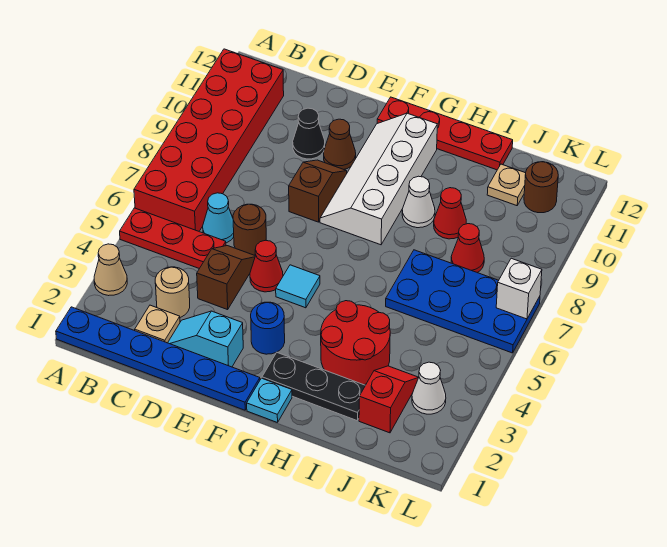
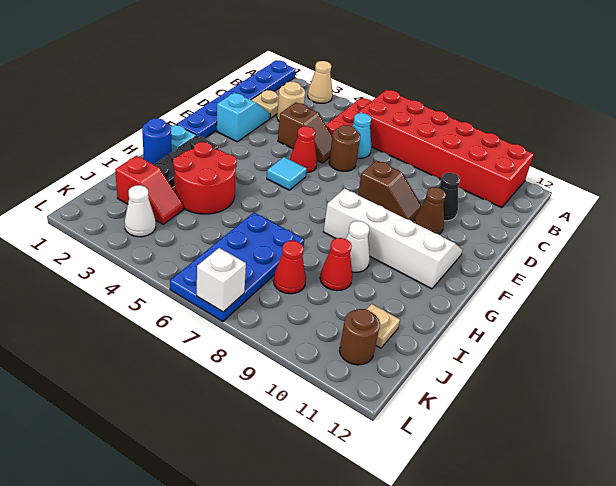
blue 1x1 round brick [251,302,285,354] -> blue 1x1 round brick moved to [142,118,172,164]
red 1x4 plate [377,97,513,170] -> none

